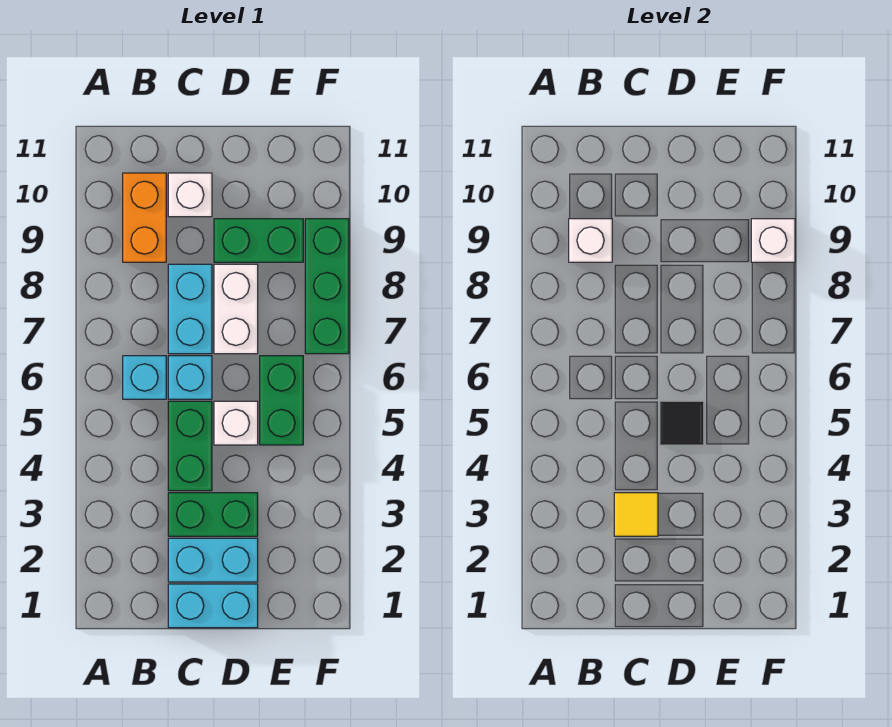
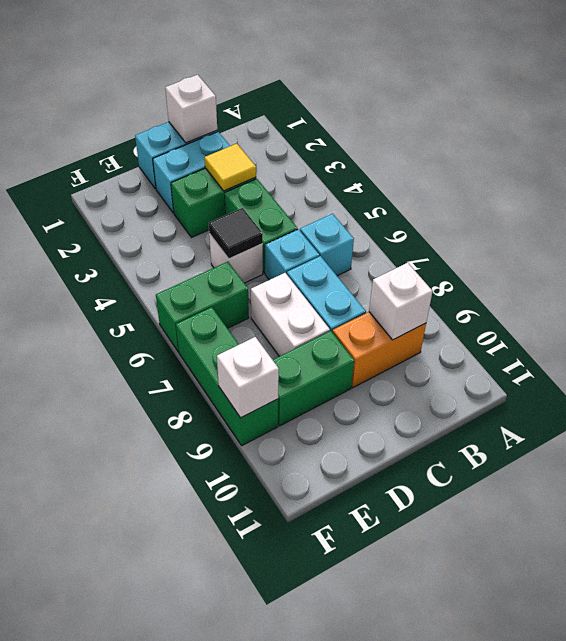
orange 1x2 brick [123,173,166,262] -> orange 1x2 brick turned to [333,312,426,388]
white 1x1 brick [168,173,212,217] -> white 1x1 brick moved to [165,75,217,143]
green 1x2 brick [260,356,303,445] -> green 1x2 brick turned to [156,262,249,352]

